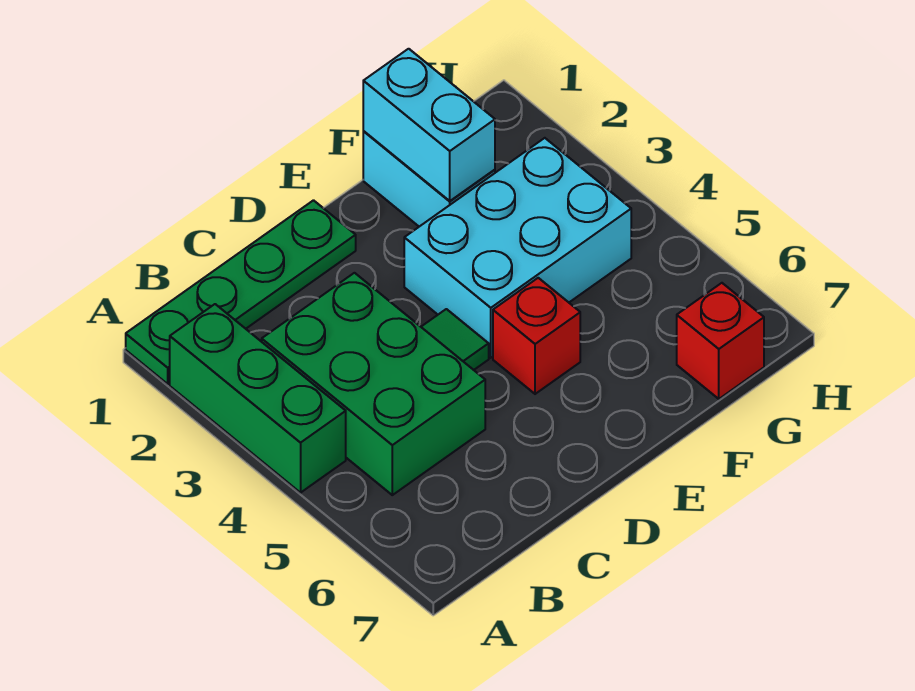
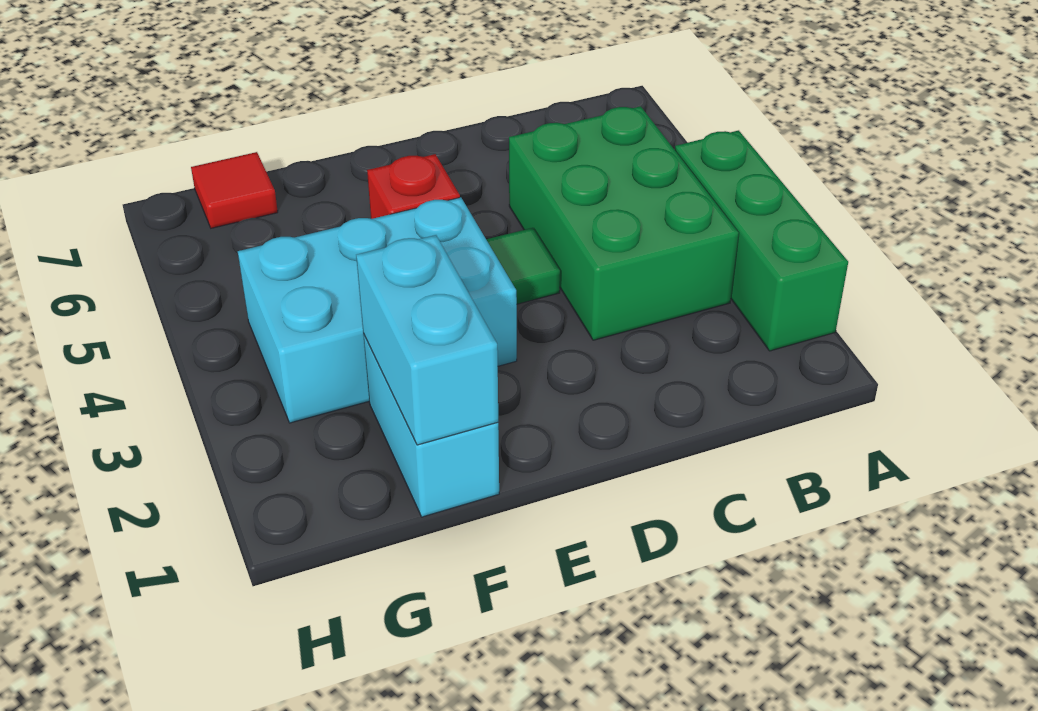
green 1x4 plate [126,200,356,384] -> none
red 1x1 brick [677,283,764,399] -> red 1x1 tile [191,152,278,228]

